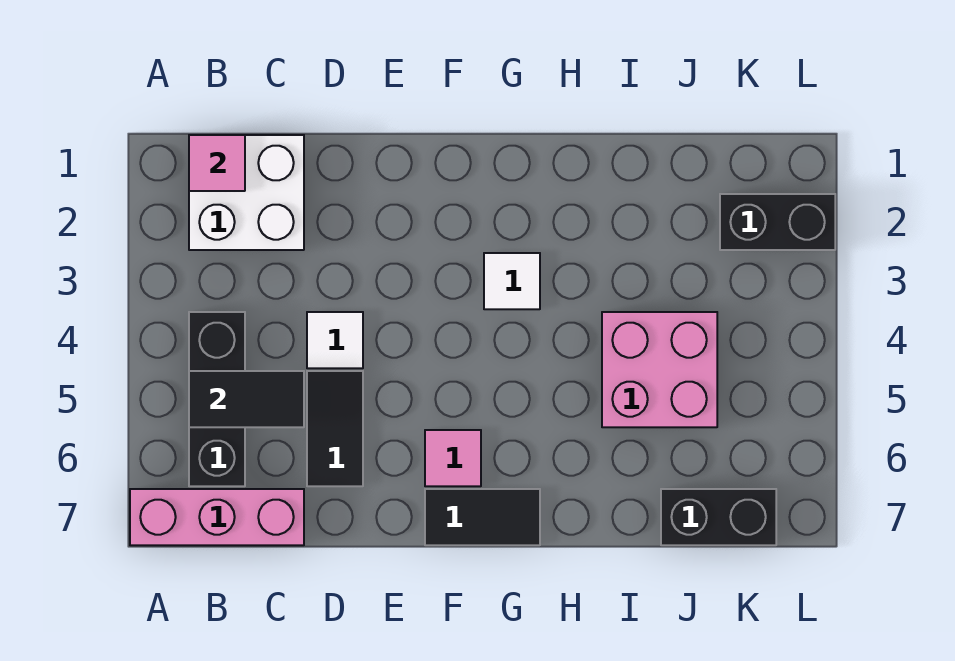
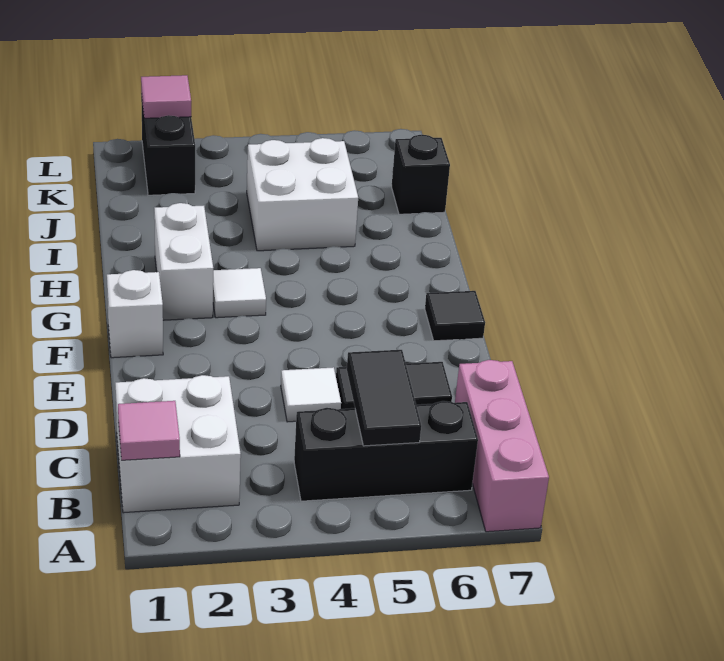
none -> white 1x1 brick [107,270,163,358]
pink 1x1 tile [425,430,481,486] -> pink 1x1 tile moved to [141,75,191,118]
black 1x2 tile [425,489,540,545] -> black 1x1 tile [425,291,485,341]
none -> white 1x2 brick [154,203,213,320]
pink 2x2 brick [602,312,717,427] -> white 2x2 brick [247,138,358,251]
black 1x2 brick [661,489,776,545] -> black 1x1 brick [392,135,450,214]

